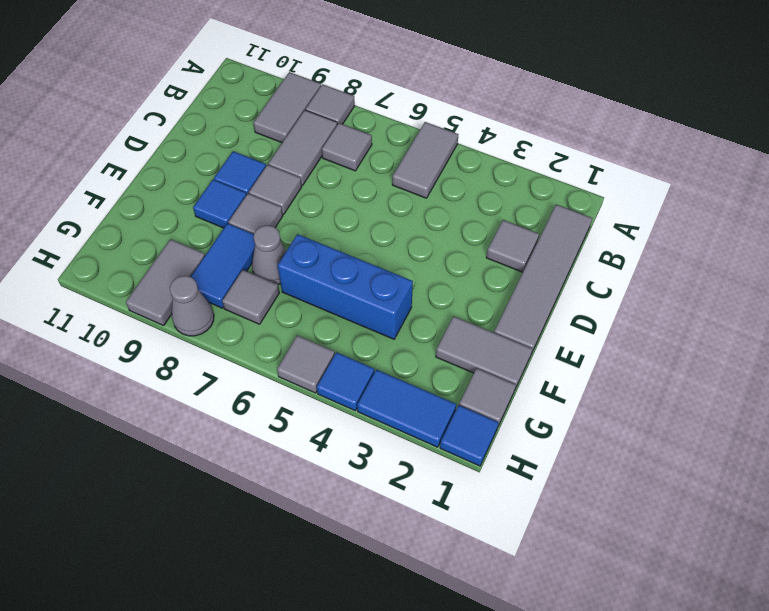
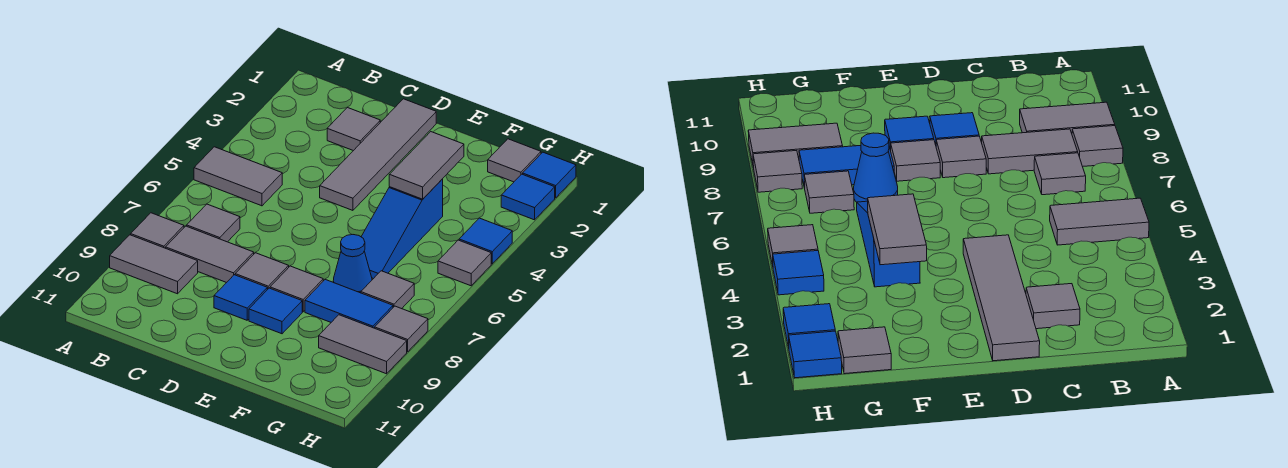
grey 1x4 tile [494,204,592,354] -> grey 1x4 tile turned to [320,99,436,210]
grey 1x2 tile [436,316,532,389] -> grey 1x2 tile moved to [389,132,464,199]
blue 1x3 brick [278,234,413,339] -> blue 1x3 slope [361,179,443,279]
grey 1x1 cone [252,225,286,284] -> blue 1x1 cone [333,235,372,293]
blue 1x2 tile [357,370,456,447] -> blue 1x1 tile [501,174,555,220]
grey 1x1 cone [170,276,214,336] -> grey 1x1 tile [375,306,428,352]

